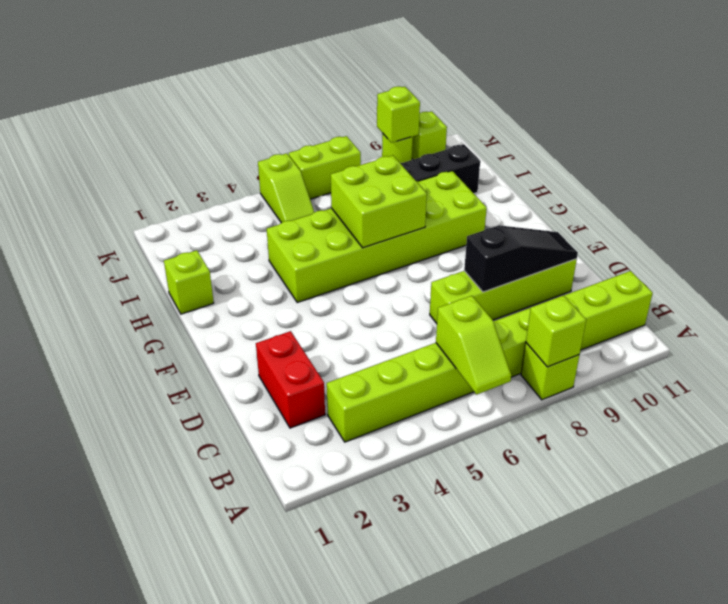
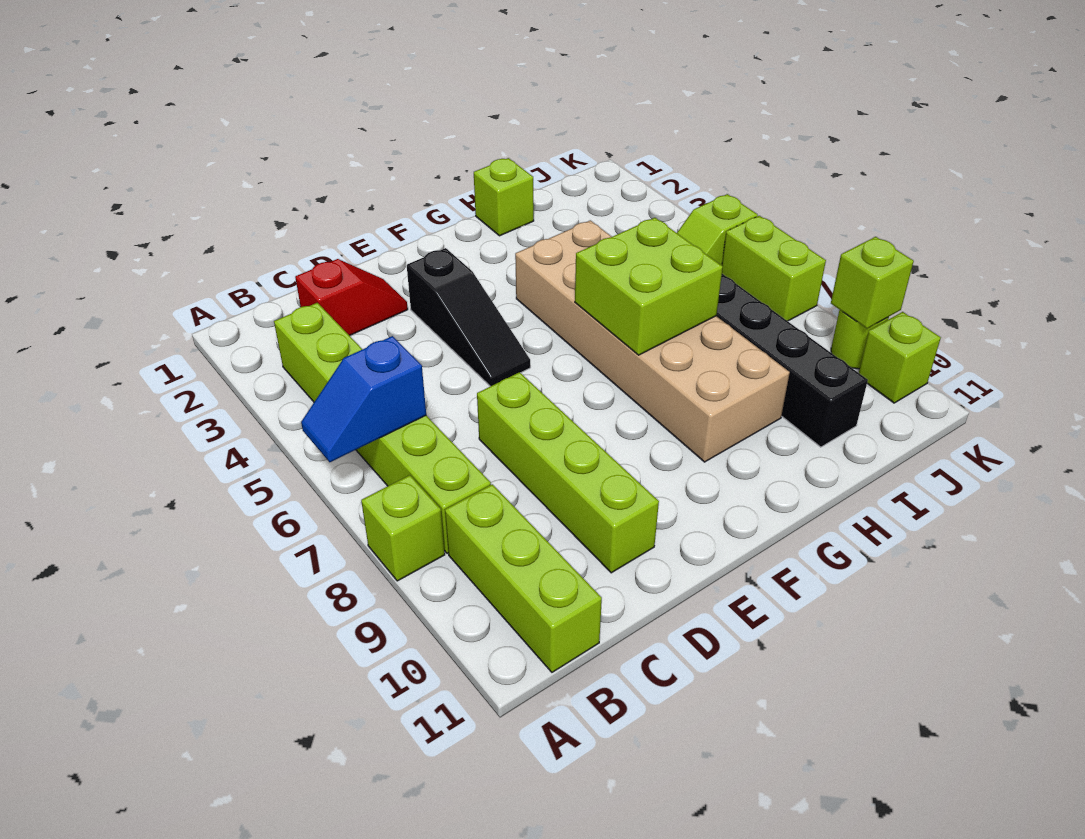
lime 1x2 slope [436,296,511,395] -> blue 1x2 slope [301,336,426,462]
lime 1x1 brick [526,296,586,367] -> none
red 1x2 brick [256,331,325,428] -> red 1x2 slope [295,259,408,336]
black 1x3 slope [464,225,578,292] -> black 1x3 slope moved to [407,248,530,386]
lime 2x6 brick [267,171,487,302] -> tan 2x6 brick [515,220,790,462]

